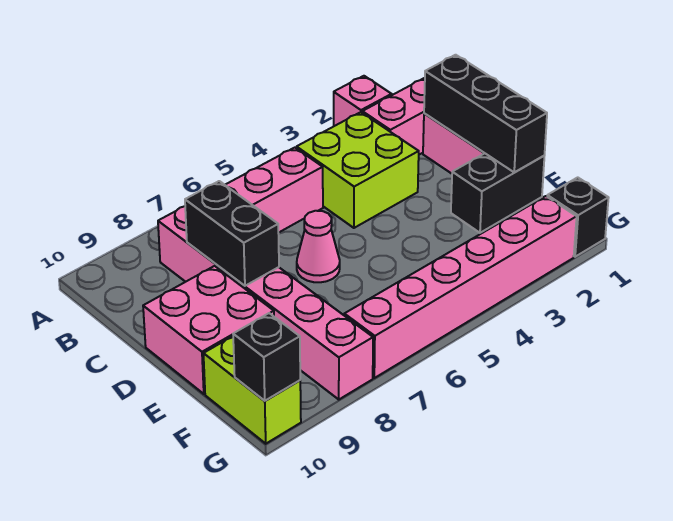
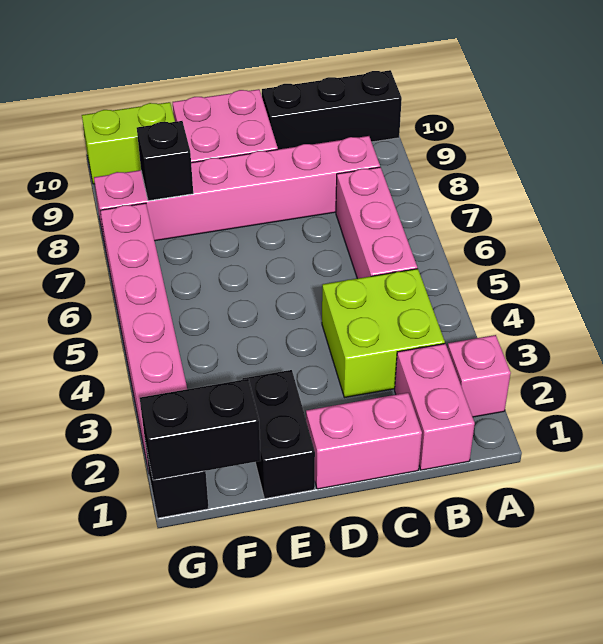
black 1x3 brick [424,55,547,172] -> black 1x3 brick moved to [262,70,402,149]
black 1x2 brick [185,181,279,286] -> black 1x2 brick moved to [140,379,261,480]
pink 1x1 cone [297,211,340,282] -> none
black 1x1 brick [233,313,300,401] -> black 1x1 brick moved to [137,121,193,201]

